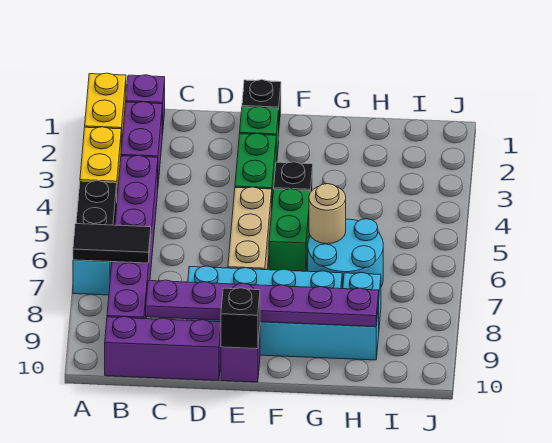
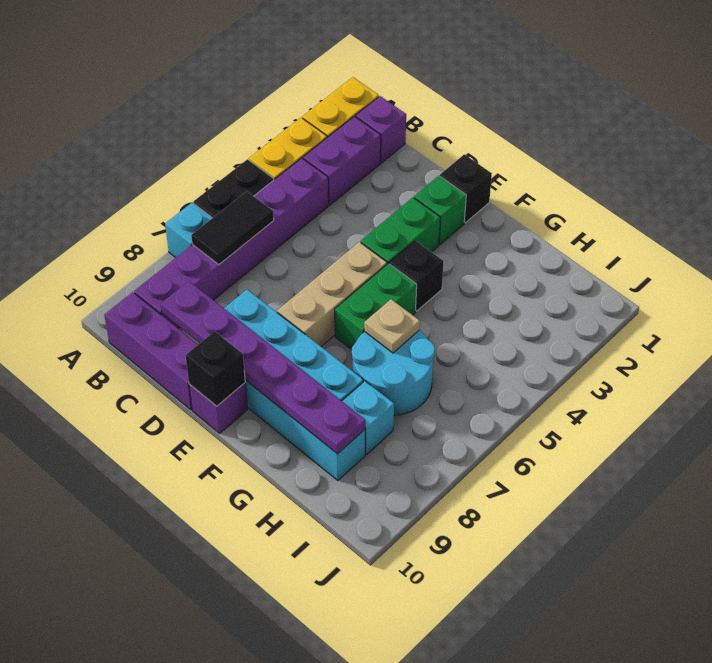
black 1x2 tile [73,224,151,263] -> black 1x2 tile turned to [191,191,274,265]
tan 1x1 round brick [309,184,346,244] -> tan 1x1 plate [364,299,420,353]

